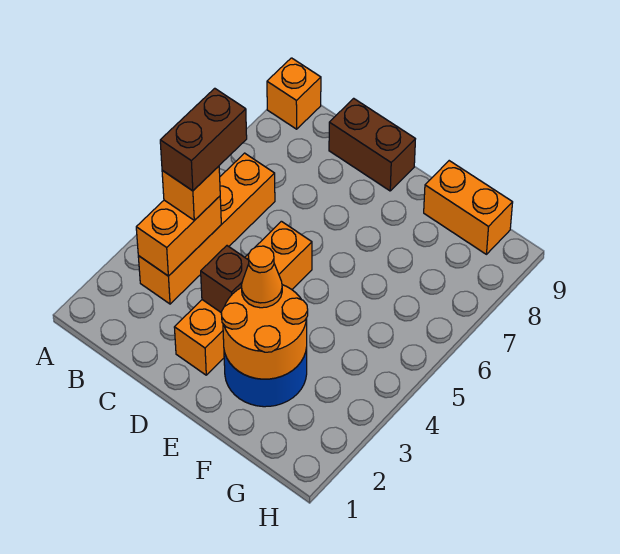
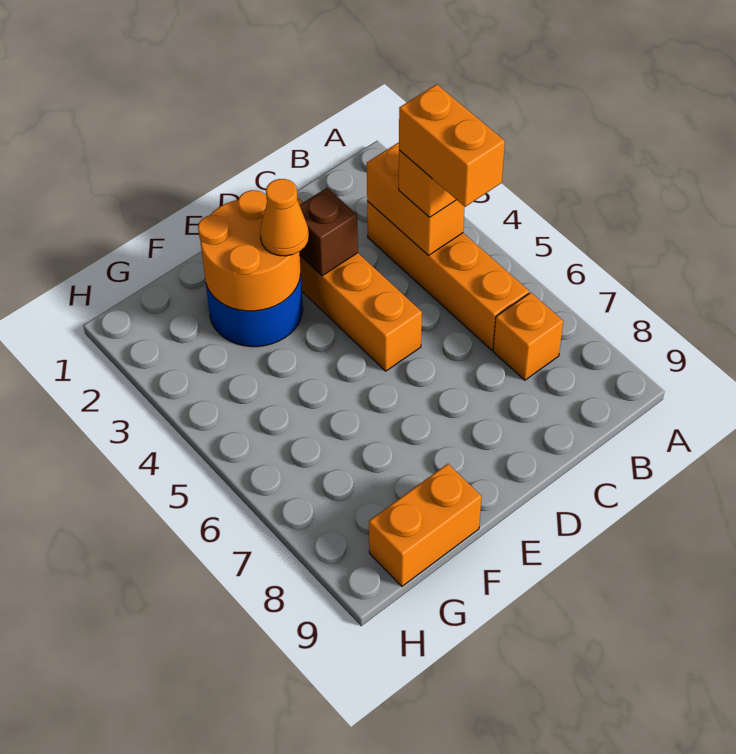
orange 1x1 brick [267,58,321,129] -> orange 1x1 brick moved to [493,293,563,380]
brown 1x2 brick [160,88,247,191] -> orange 1x2 brick [399,84,505,207]
brown 1x2 brick [329,98,415,191] -> none

